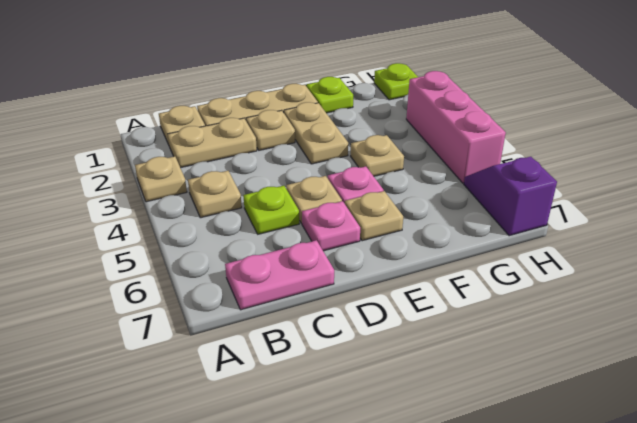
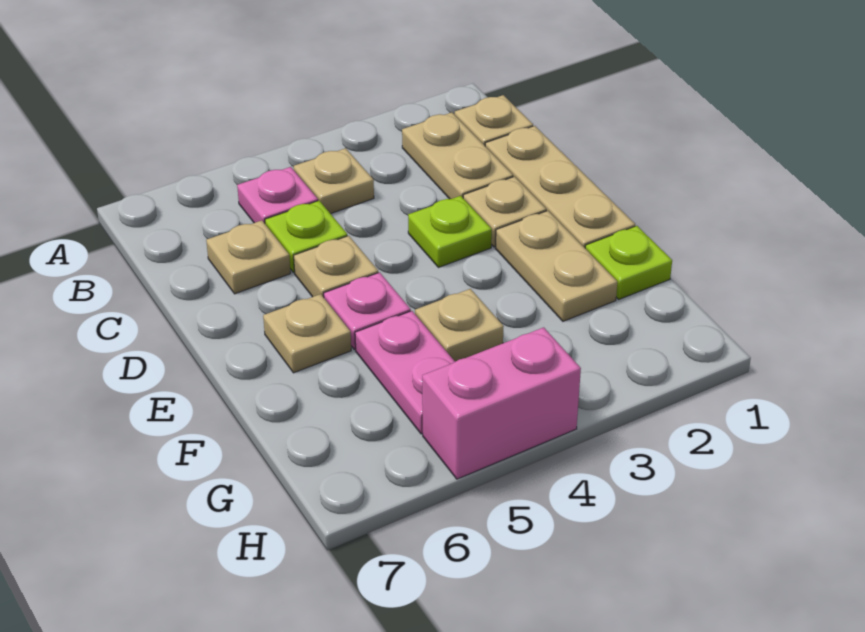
tan 1x1 plate [135,156,187,202] -> tan 1x1 plate moved to [206,220,291,294]
pink 1x2 plate [225,240,334,310] -> pink 1x2 plate moved to [355,311,455,434]
pink 1x1 plate [302,201,360,251] -> pink 1x1 plate moved to [237,167,318,223]
tan 1x2 plate [284,102,348,164] -> tan 1x2 plate turned to [495,211,617,321]
lime 1x1 plate [374,63,418,100] -> lime 1x1 plate moved to [408,196,492,268]
pink 1x3 brick [406,71,506,183] -> pink 1x2 brick [422,327,581,479]
purple 1x2 slope [464,157,557,236] -> none

